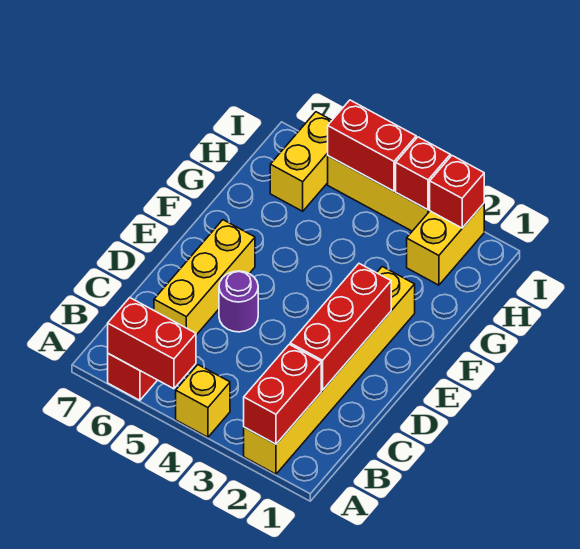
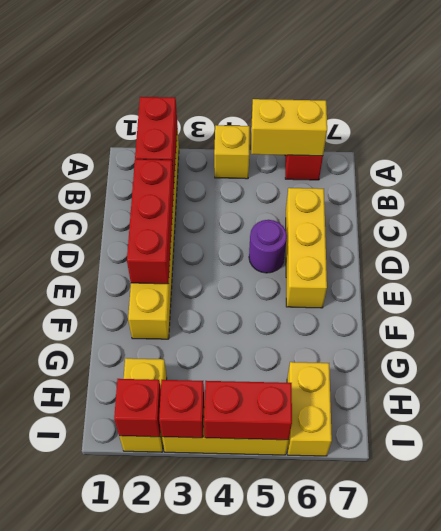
red 1x2 brick [108,298,196,389] -> yellow 1x2 brick [251,99,327,156]

